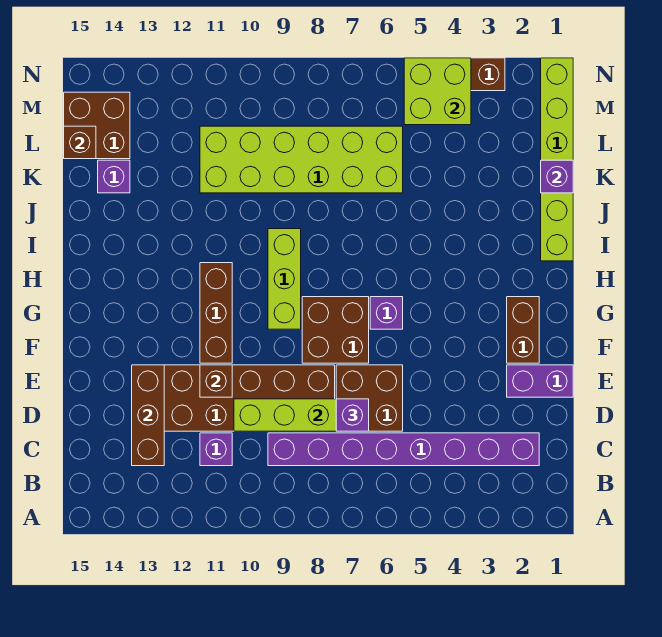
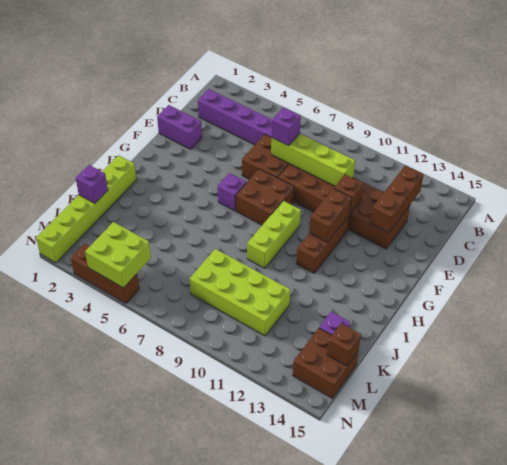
purple 1x1 brick [200,433,232,466] -> none
brown 1x2 brick [507,297,539,363] -> brown 1x2 brick moved to [309,189,352,242]
lime 2x6 brick [200,126,403,193] -> lime 2x4 brick [189,249,290,336]

